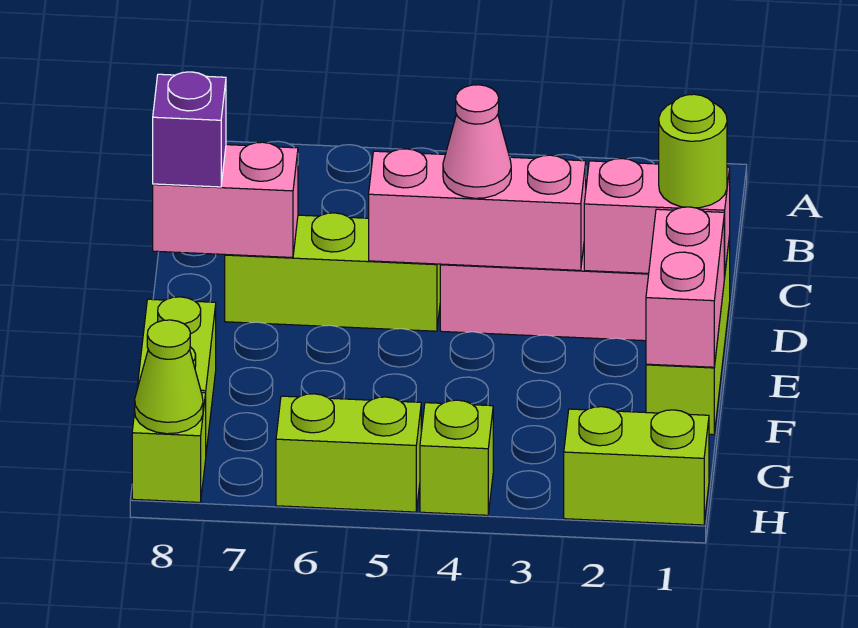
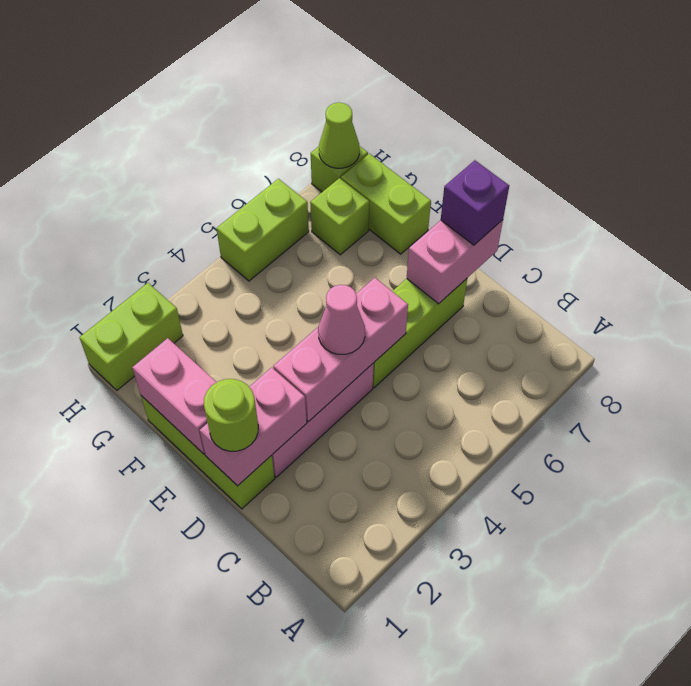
lime 1x1 brick [420,400,493,515] -> lime 1x1 brick moved to [310,178,369,255]

